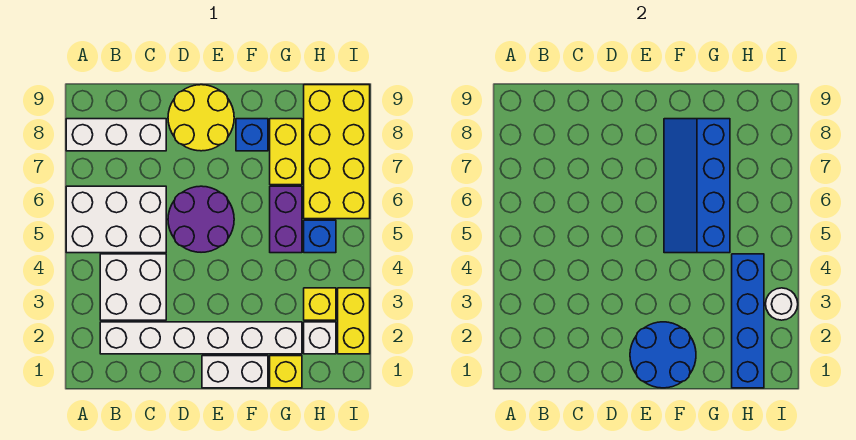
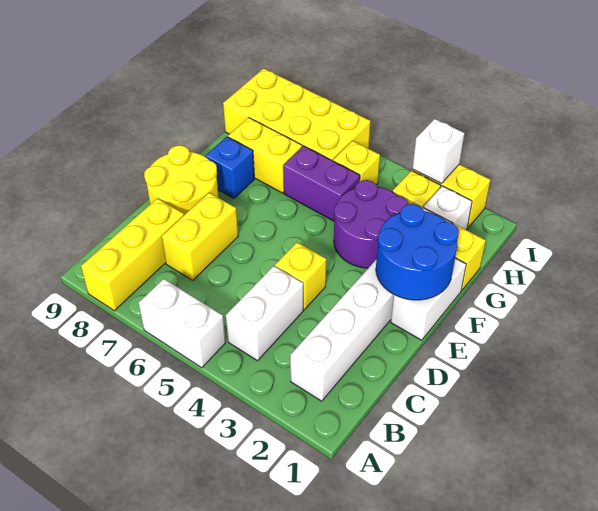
white 2x3 brick [66,186,166,253] -> white 1x2 brick [139,279,226,368]
white 1x3 brick [66,119,166,151] -> yellow 1x3 brick [81,198,184,311]
white 2x2 brick [100,254,166,320] -> white 1x2 brick [226,266,303,361]
none -> yellow 1x2 brick [162,193,238,280]
none -> yellow 1x1 brick [275,242,326,310]
purple 2x2 round brick [168,186,234,252] -> purple 2x2 round brick moved to [334,180,408,268]
blue 2x4 slope [664,119,730,253] -> none
blue 1x4 brick [732,254,764,388] -> none
blue 1x1 brick [304,220,336,253] -> yellow 1x1 brick [333,141,380,185]
white 1x1 round brick [766,288,798,320] -> white 1x1 brick [412,119,465,183]

